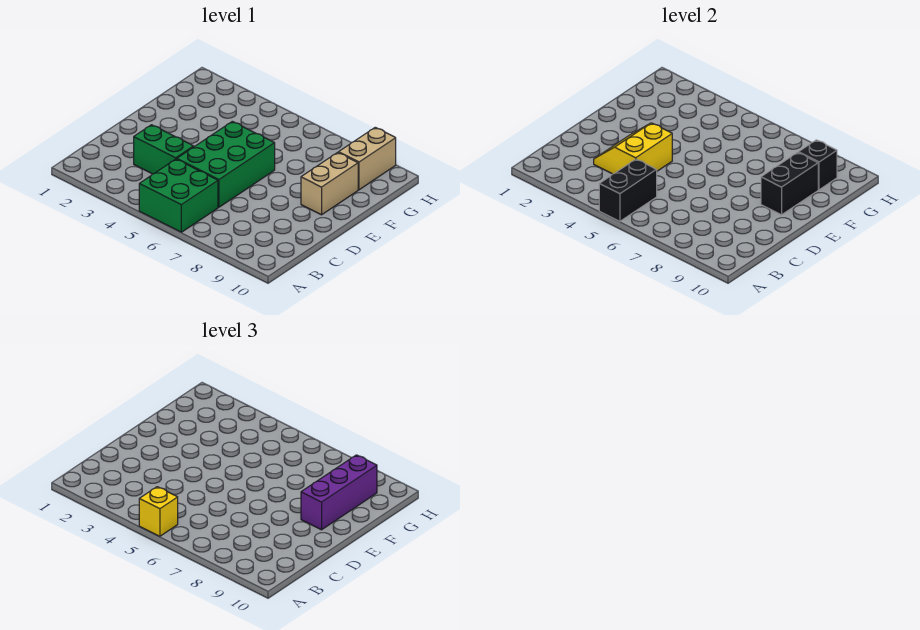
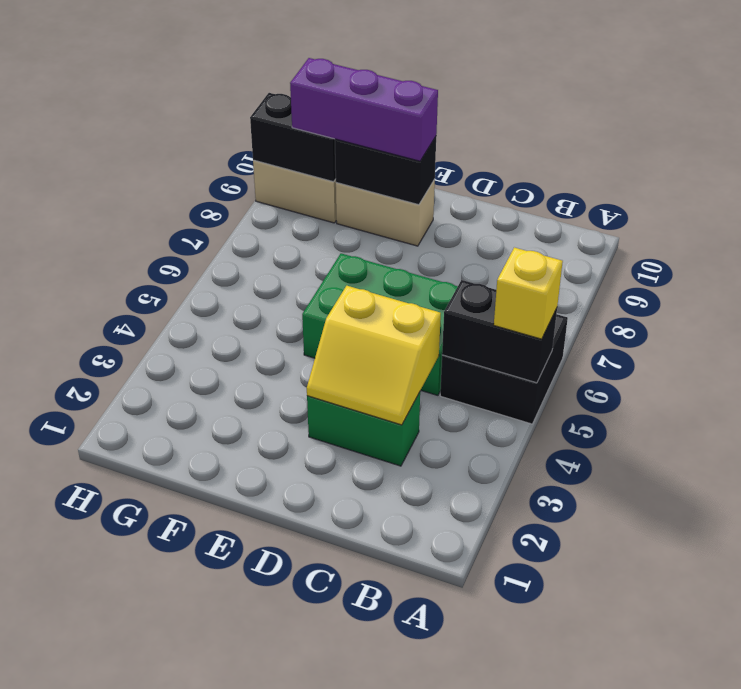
green 2x2 brick [139,159,218,232] -> black 2x2 brick [440,314,568,424]
green 1x2 brick [134,125,194,174] -> green 1x2 brick turned to [307,392,420,466]
black 1x1 brick [799,140,837,190] -> black 1x2 brick [250,93,336,182]

